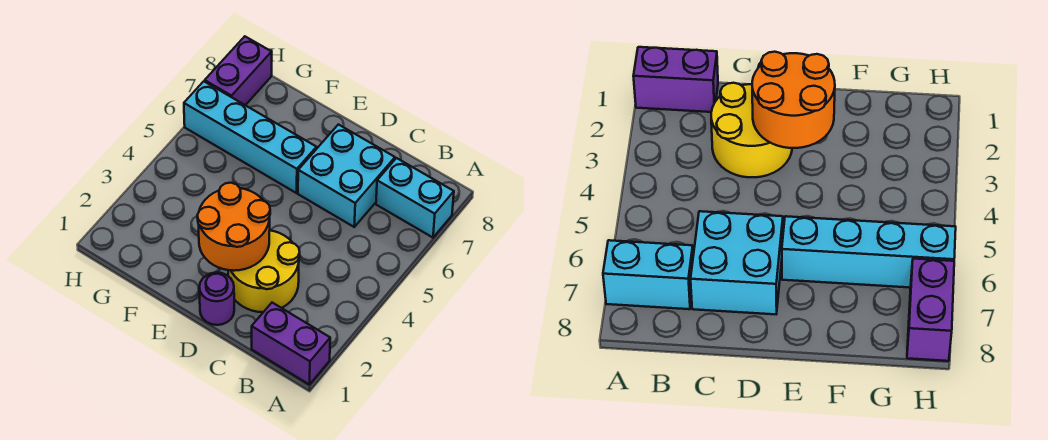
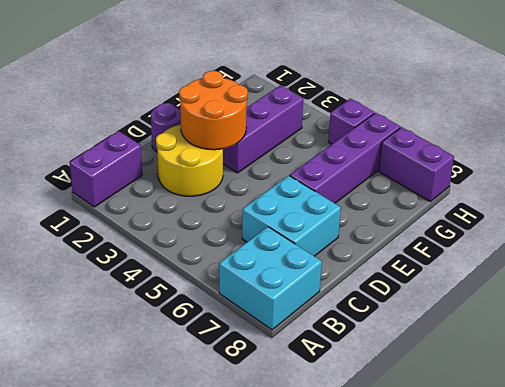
cyan 1x2 brick [376,158,454,238] -> cyan 2x2 brick [219,227,322,330]
none -> purple 1x3 brick [223,85,303,173]
cyan 1x4 brick [184,81,317,193] -> purple 1x4 brick [290,113,400,203]
none -> purple 1x1 brick [328,99,374,144]

